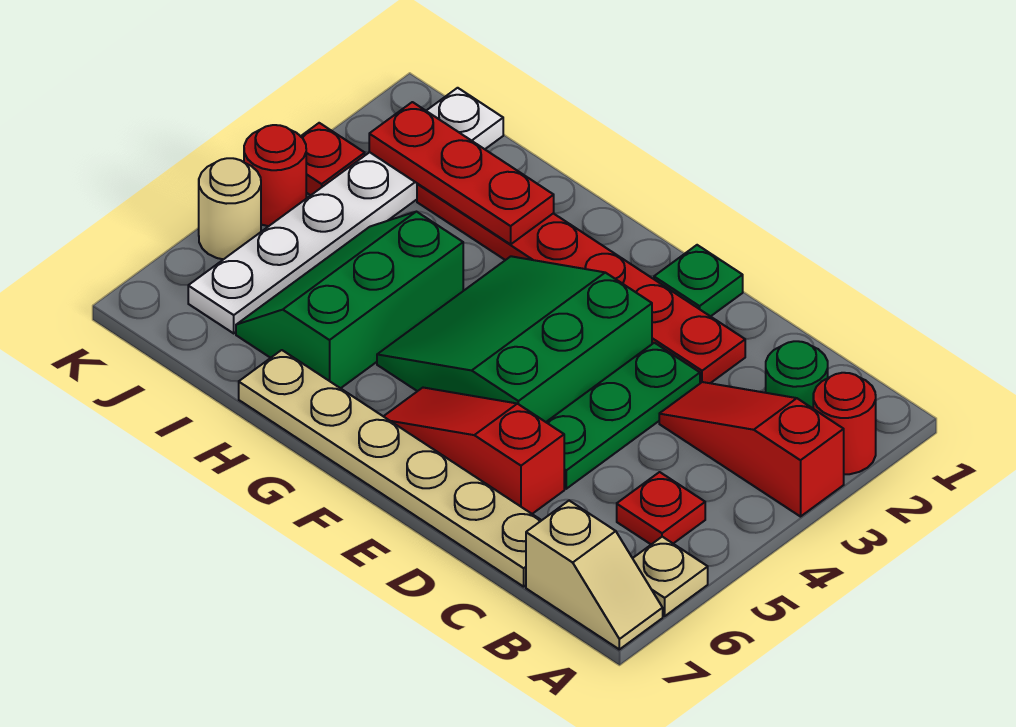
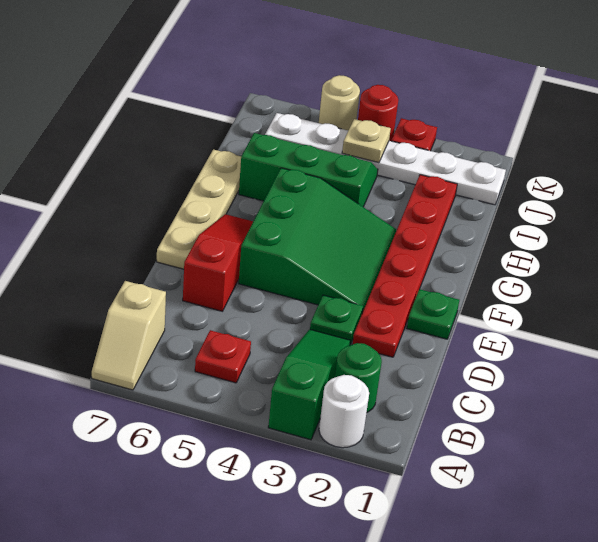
red 1x1 round brick [813,373,876,474] -> white 1x1 round brick [319,375,369,448]
red 1x3 slope [659,382,844,517] -> green 1x3 slope [268,329,350,440]
tan 1x1 plate [633,537,708,616] -> tan 1x1 plate moved to [342,119,391,163]
tan 1x6 plate [239,350,542,587] -> tan 1x4 plate [157,149,241,269]
green 1x3 plate [546,343,700,489] -> green 1x1 plate [310,295,363,345]
green 3x3 slope [377,256,652,422] -> green 3x3 slope turned to [239,168,396,313]
red 1x3 plate [369,102,554,244] -> none

